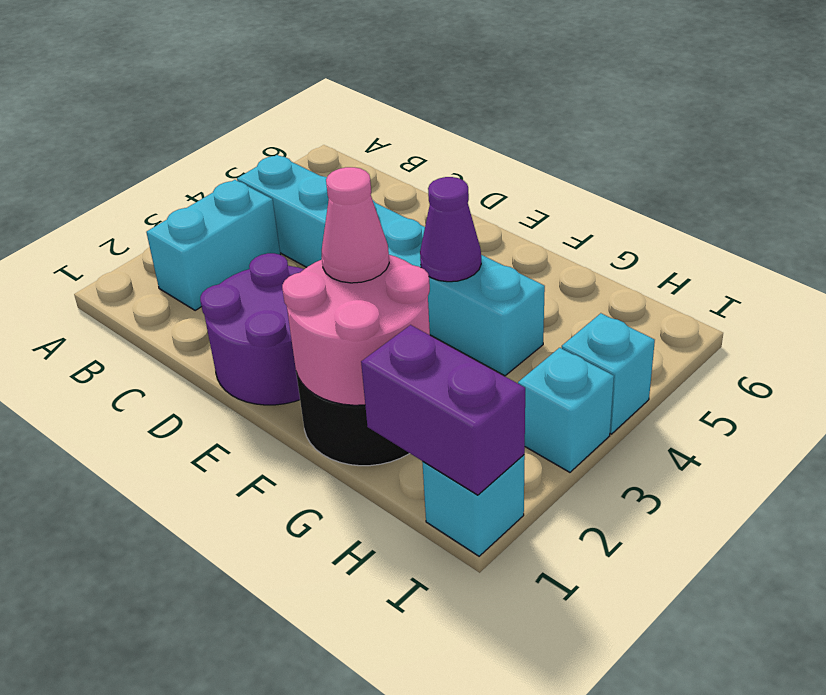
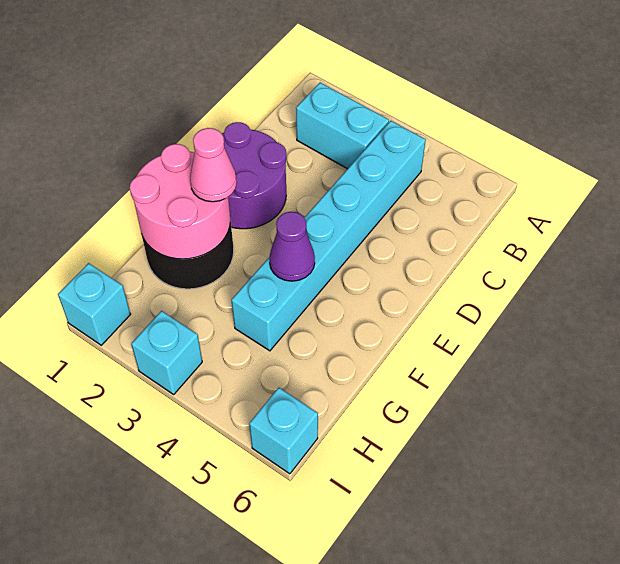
purple 1x2 brick [361,325,525,495] -> none
cyan 1x1 brick [562,313,655,434] -> cyan 1x1 brick moved to [249,388,318,474]

